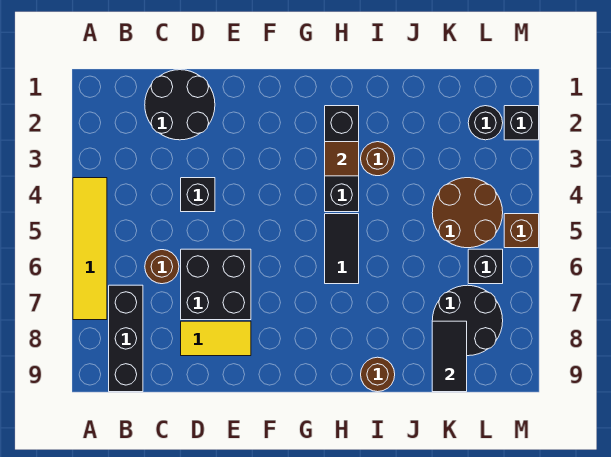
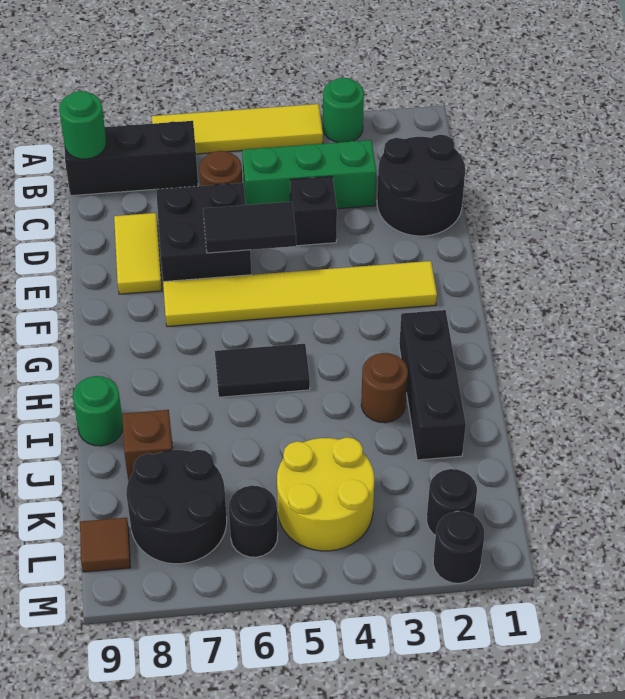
none -> green 1x1 round brick [323,77,364,143]
none -> green 1x1 round brick [59,91,106,159]
none -> green 1x3 brick [242,140,377,209]
none -> yellow 1x6 tile [163,261,437,326]
black 1x3 brick [325,106,359,212] -> black 1x3 brick turned to [399,310,466,460]
brown 1x1 tile [325,142,359,176] -> brown 1x1 tile moved to [80,518,131,572]
brown 1x1 round brick [361,357,395,392] -> green 1x1 round brick [73,376,123,446]
brown 2x2 round brick [432,178,503,248] -> yellow 2x2 round brick [277,437,374,551]
black 1x2 tile [432,321,467,392] -> black 1x2 tile moved to [203,202,296,253]
black 1x1 brick [468,249,503,284] -> black 1x1 round brick [229,486,278,557]
black 1x1 brick [504,106,539,140] -> black 1x1 round brick [433,511,484,583]
brown 1x1 brick [504,214,539,248] -> brown 1x1 brick moved to [122,410,173,481]

